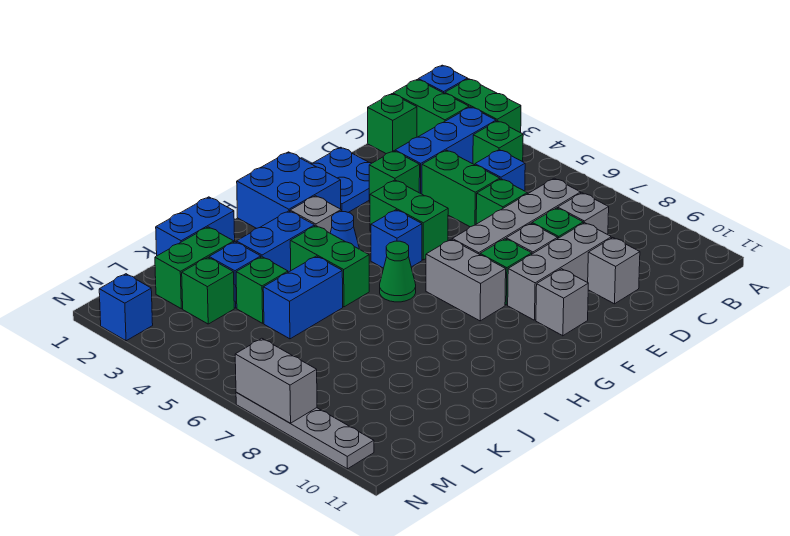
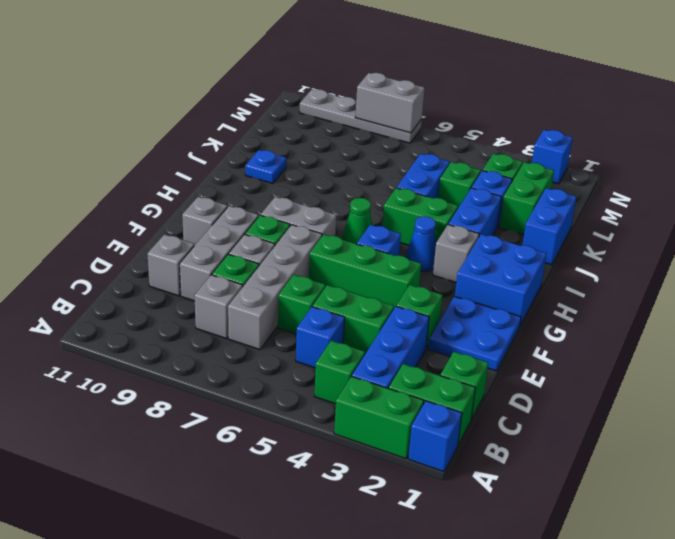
green 1x2 brick [370,180,448,260] -> green 1x3 brick [309,234,421,308]
none -> blue 1x1 plate [245,150,286,183]

